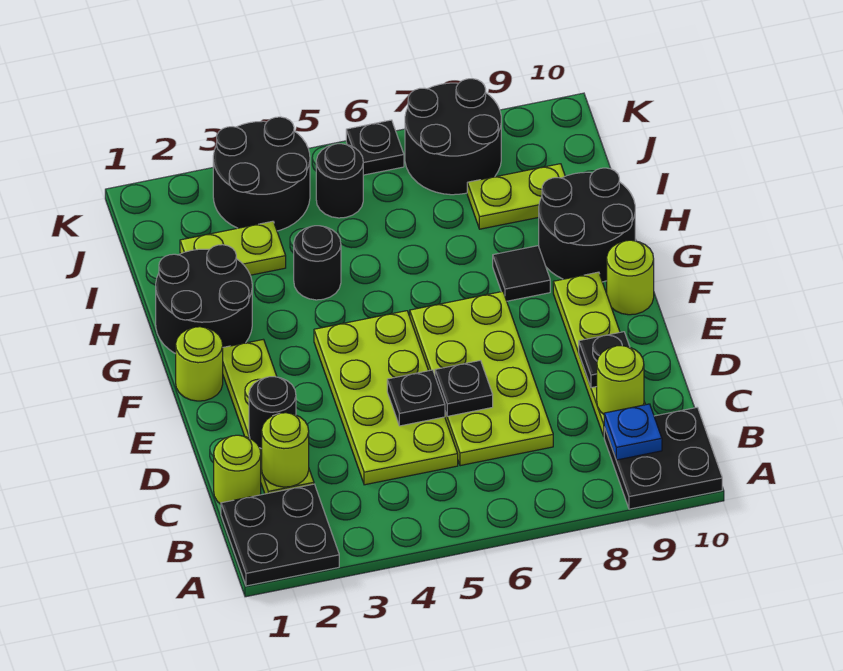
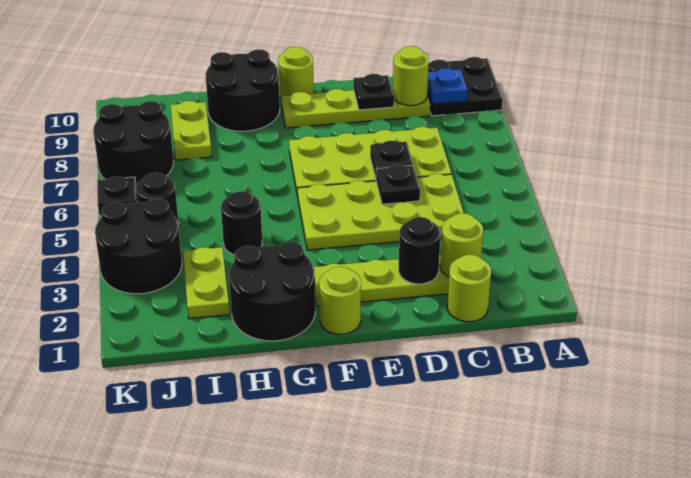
black 2x2 plate [221,484,339,586] -> none
black 1x1 tile [493,246,550,301] -> none

